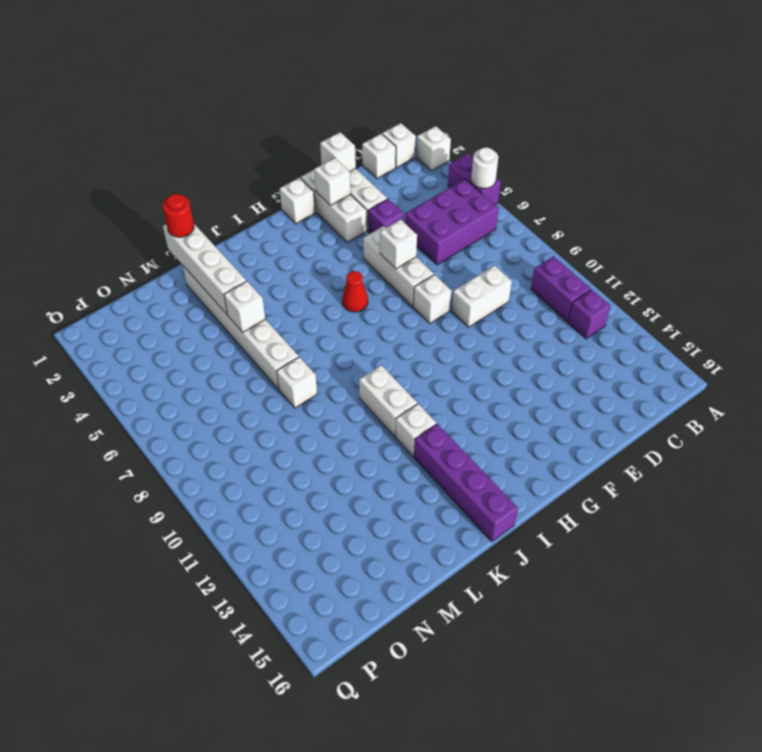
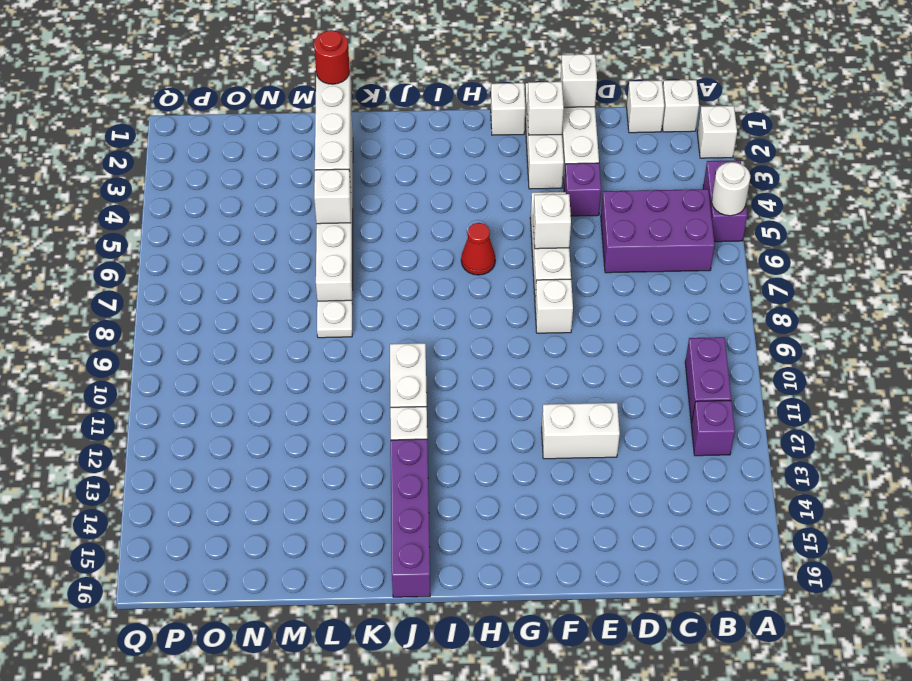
white 1x2 brick [452,265,512,327] -> white 1x2 brick moved to [542,403,620,459]
white 1x1 brick [277,357,317,408] -> white 1x1 plate [317,300,352,338]

